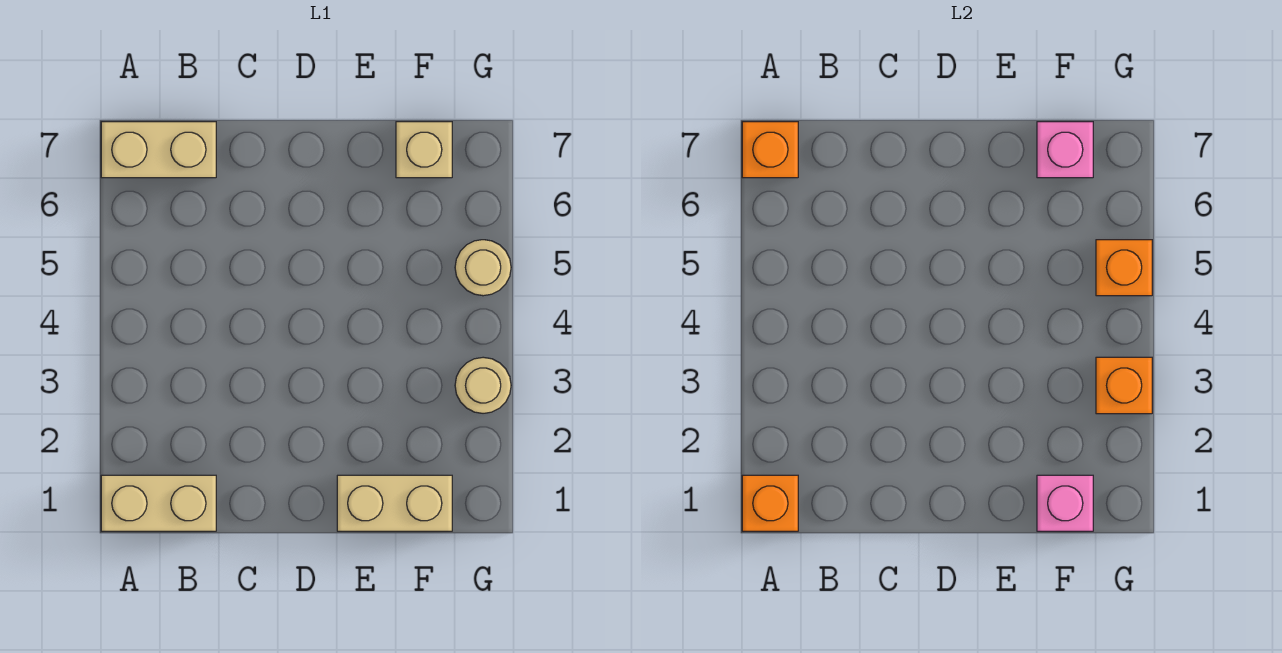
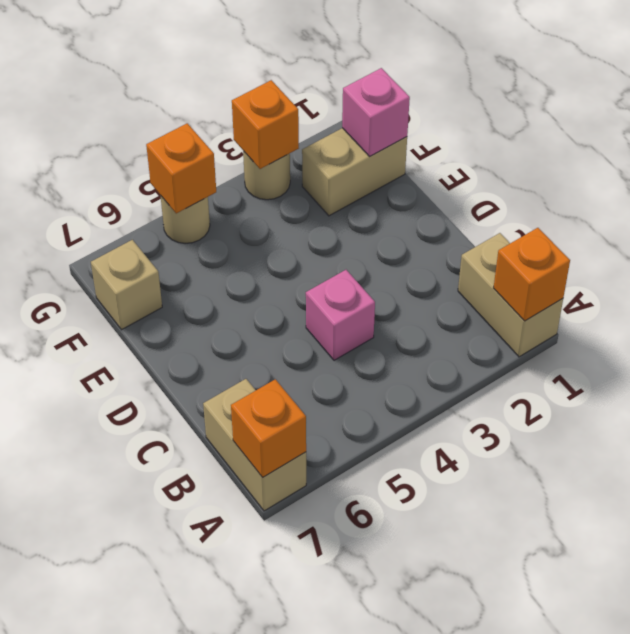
tan 1x2 brick [337,475,452,531] -> tan 1x2 brick turned to [302,128,407,216]
pink 1x1 brick [1037,122,1093,178] -> pink 1x1 brick moved to [306,270,375,360]

